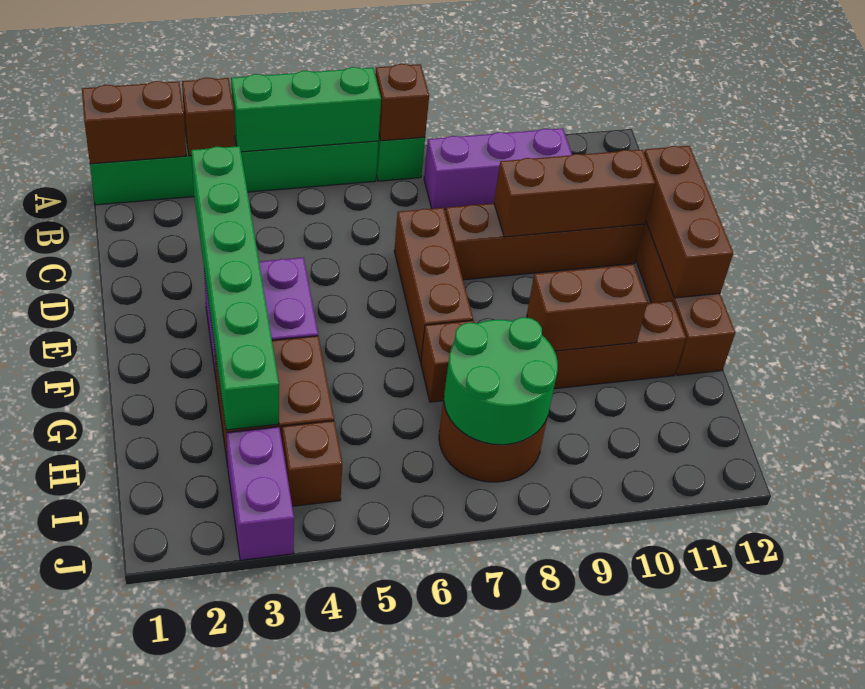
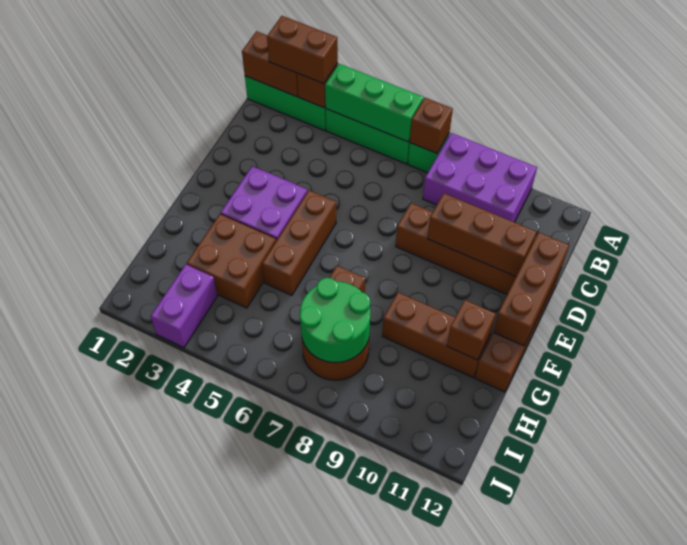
purple 1x3 brick [424,128,572,210] -> purple 2x3 brick [423,133,537,222]
green 1x6 brick [191,146,279,430] -> none
brown 1x3 brick [394,208,473,362] -> brown 1x3 brick moved to [262,190,336,295]
brown 1x2 brick [527,264,648,351] -> brown 1x2 brick moved to [267,16,338,84]
brown 1x1 brick [282,421,342,506] -> brown 1x1 brick moved to [447,300,496,360]

